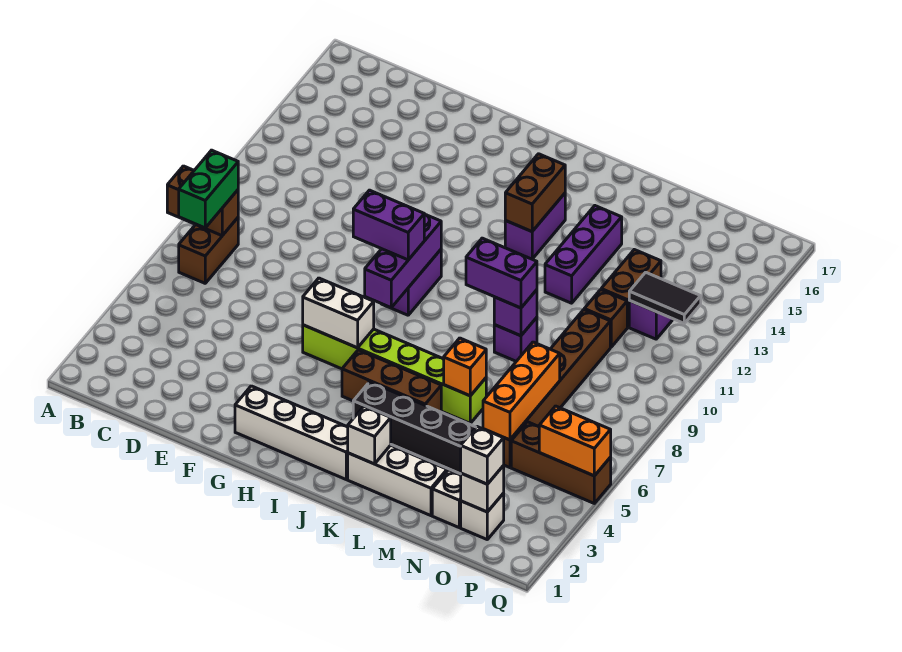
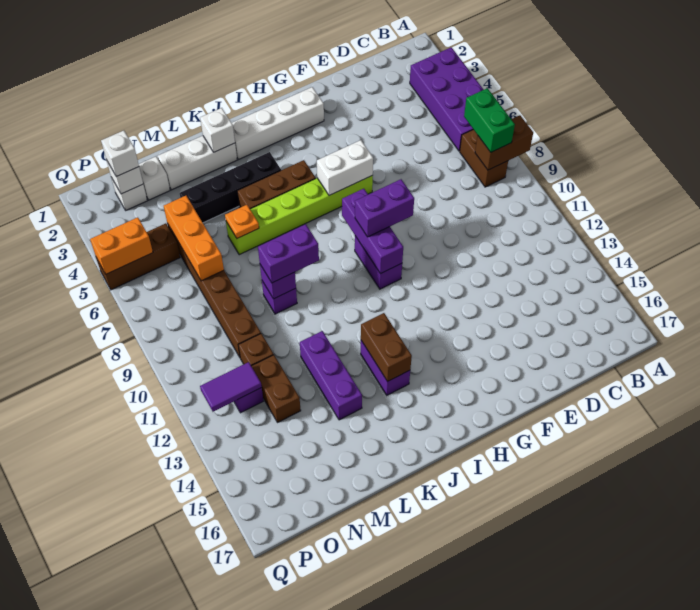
none -> purple 2x4 brick [410,47,484,151]
orange 1x1 brick [444,338,486,396] -> orange 1x1 plate [225,205,259,238]
black 1x2 tile [629,272,701,323] -> purple 1x2 tile [200,362,262,412]

